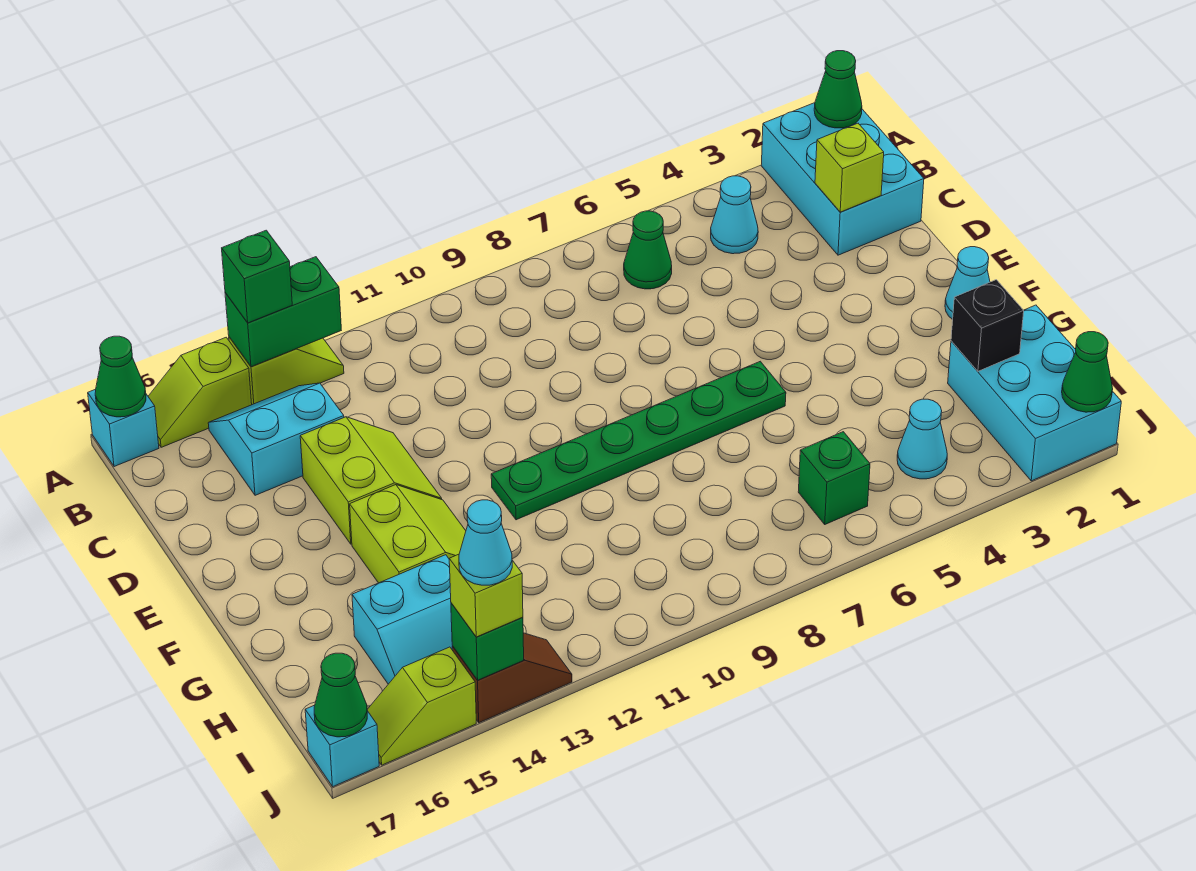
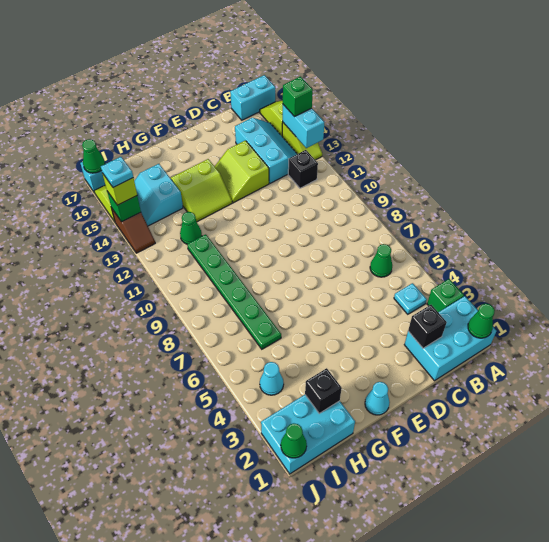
green 1x2 brick [225,257,341,367] -> cyan 1x2 brick [283,105,324,148]
cyan 1x1 brick [88,389,159,467] -> cyan 1x2 brick [230,75,275,120]
green 1x1 cone [95,336,146,417] -> green 1x1 cone moved to [180,212,202,244]
cyan 1x1 cone [711,176,758,254] -> cyan 1x1 plate [394,283,427,314]
none -> black 1x1 brick [288,150,318,188]
cyan 2x2 slope [208,383,344,495] -> cyan 2x3 slope [235,118,297,183]
lime 1x1 brick [815,123,884,212] -> black 1x1 brick [408,305,447,348]
lime 2x2 slope [300,417,442,544] -> lime 2x2 slope turned to [215,140,269,203]
green 1x6 plate [491,361,786,520] -> green 1x6 plate moved to [187,234,281,349]
green 1x1 brick [798,432,870,524] -> green 1x1 brick moved to [427,279,464,312]
cyan 1x1 cone [459,500,512,585] -> cyan 1x1 plate [101,157,133,187]

